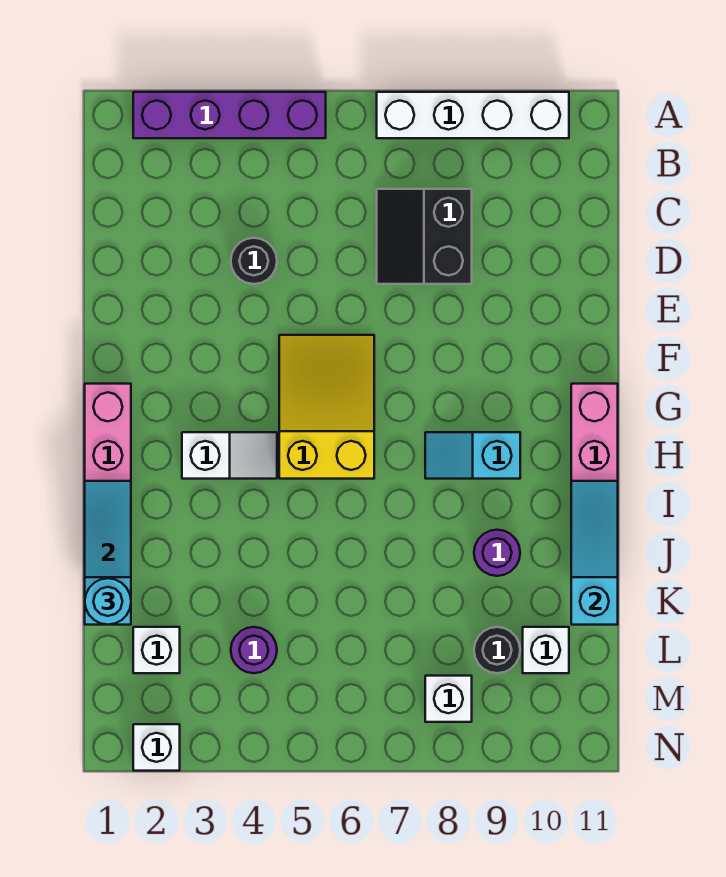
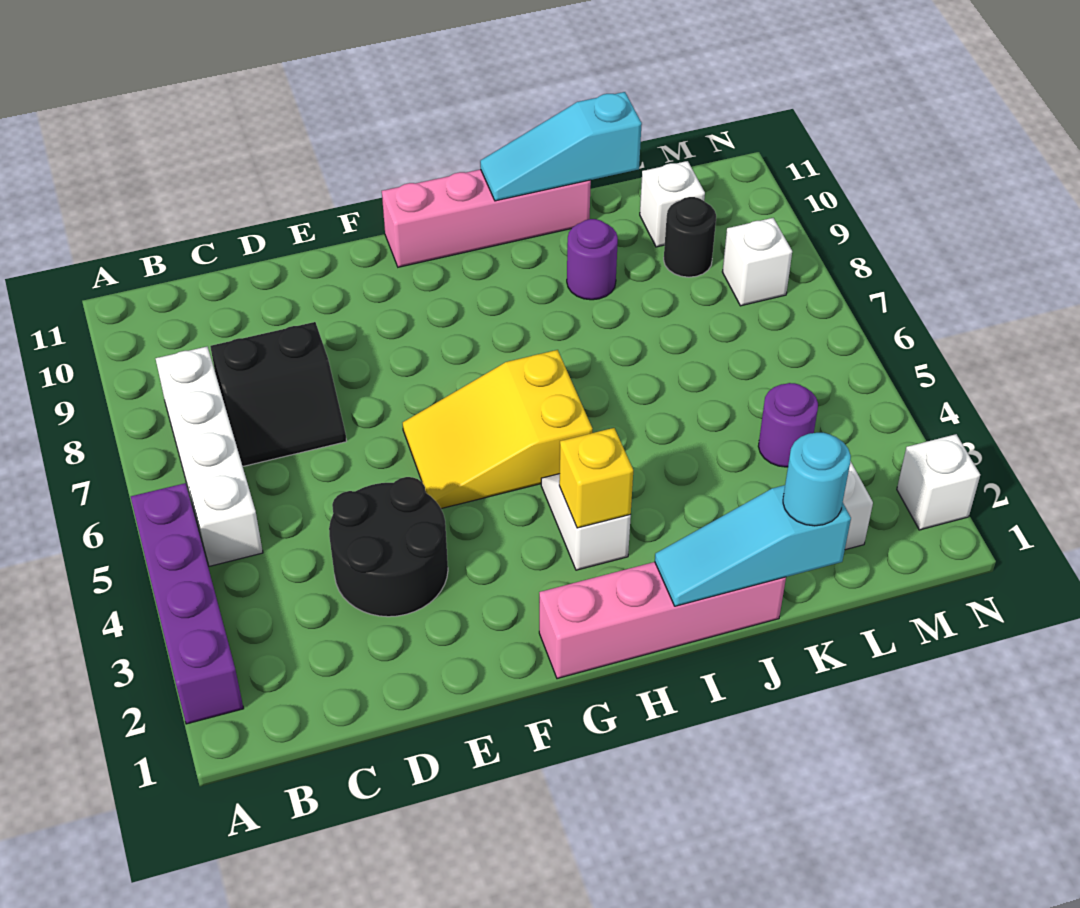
white 1x4 brick [377,92,569,138] -> white 1x4 brick moved to [156,347,263,566]
black 1x1 round brick [231,238,277,284] -> black 2x2 round brick [329,477,448,617]
none -> yellow 1x1 brick [559,428,633,528]
cyan 1x2 slope [425,432,520,479] -> none

